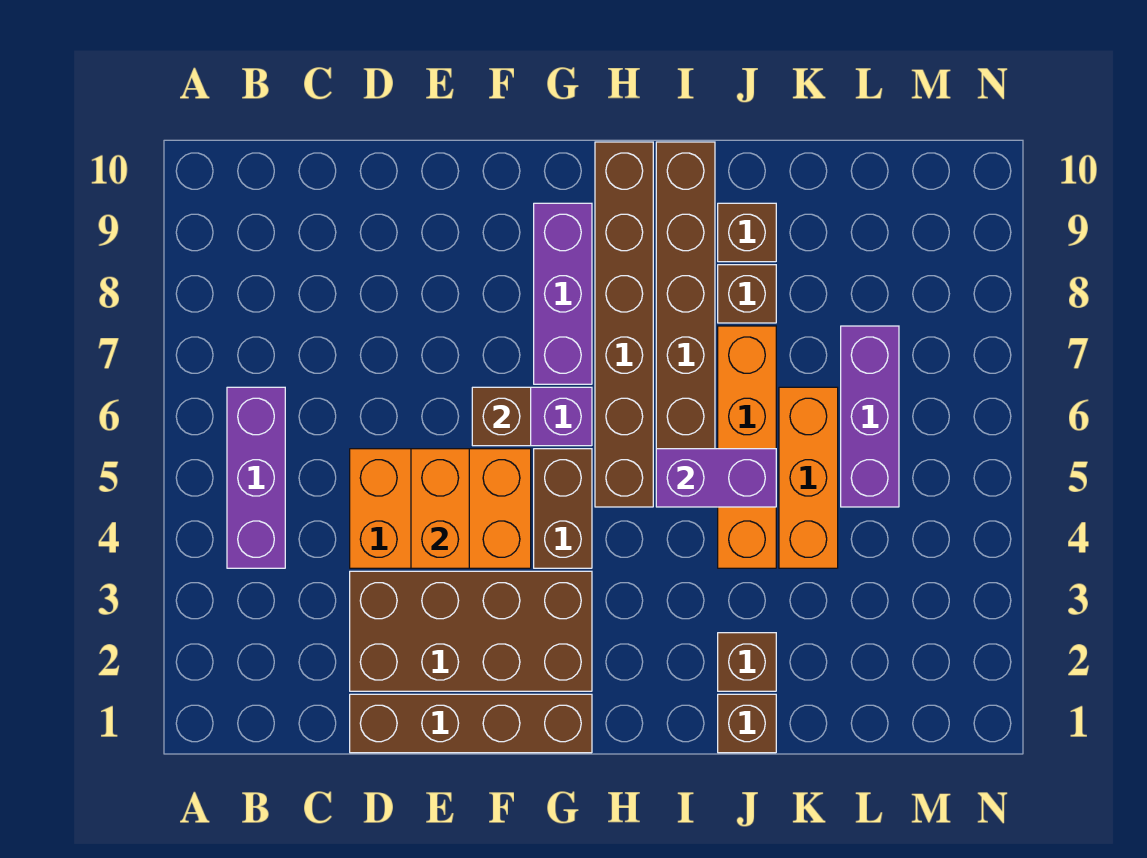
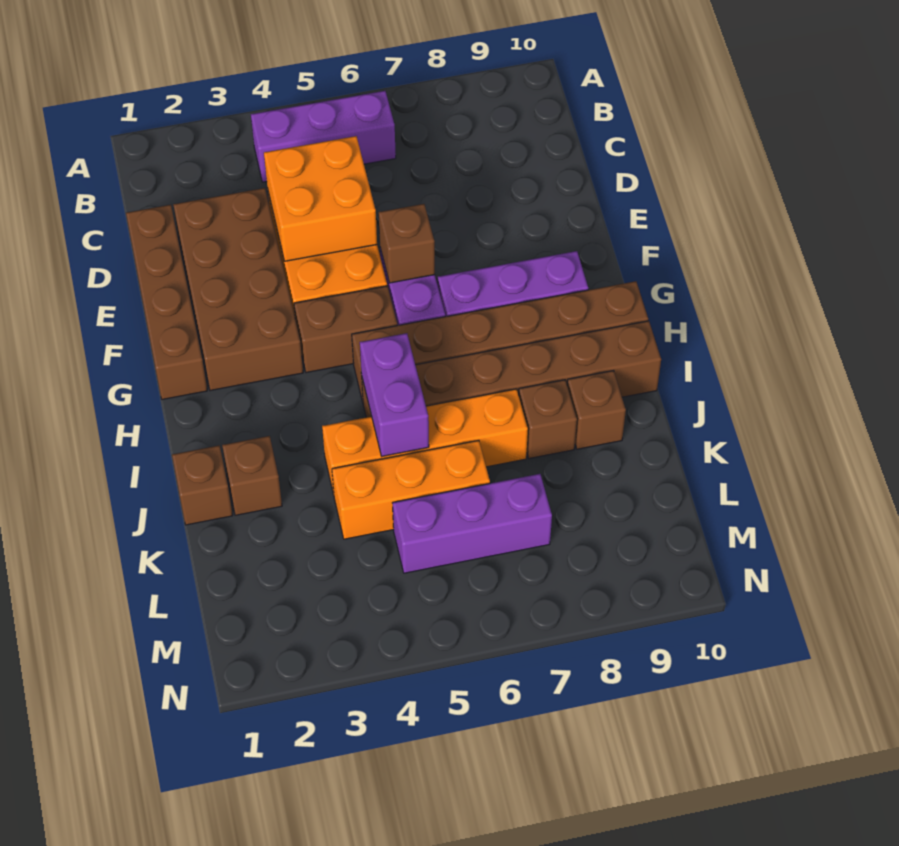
orange 1x2 brick [411,449,469,568] -> orange 2x2 brick [264,136,377,261]

